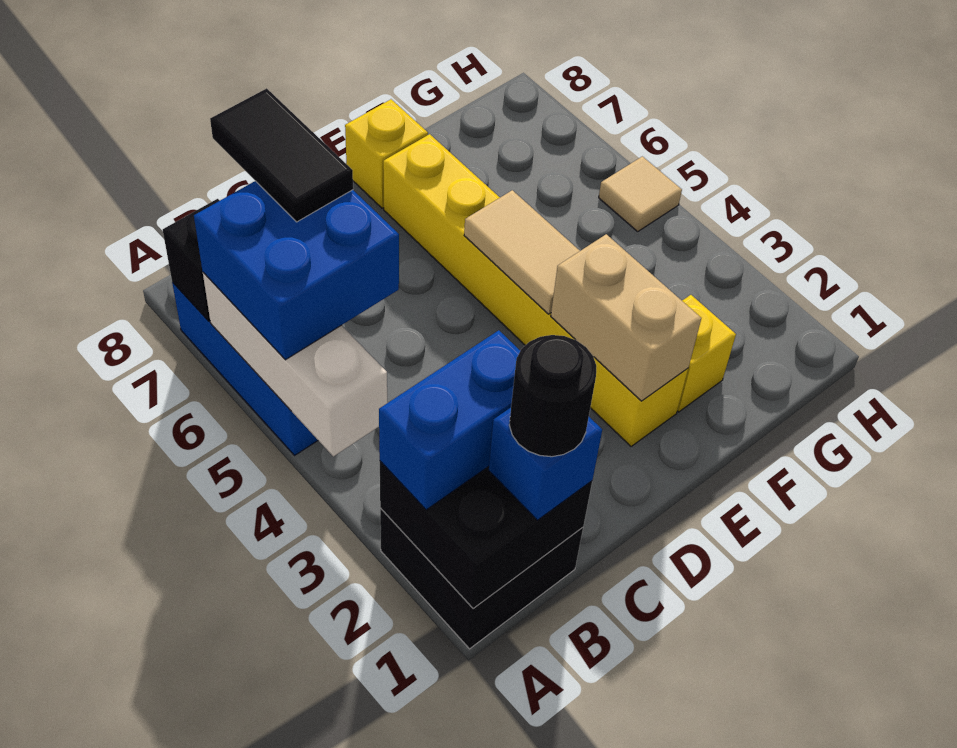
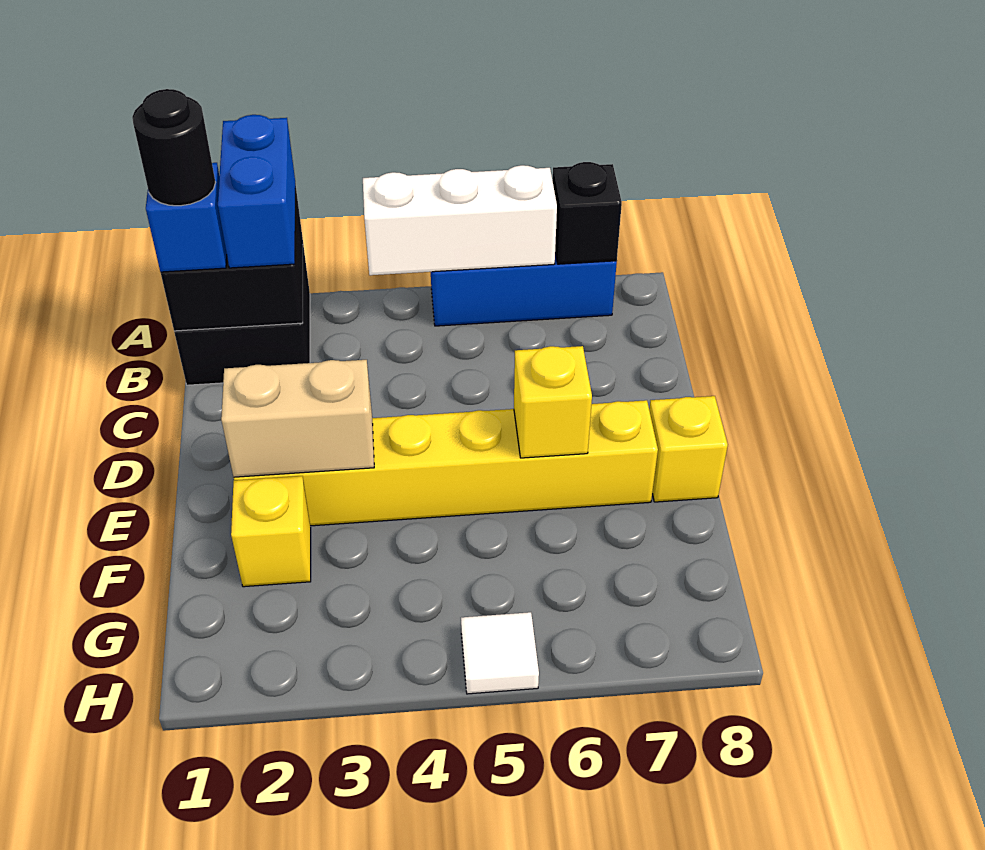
blue 2x2 brick [194,181,399,360] -> none
black 1x2 tile [210,88,353,222] -> none
tan 1x2 tile [464,190,580,314] -> none
none -> yellow 1x1 brick [514,346,592,458]
tan 1x1 tile [599,156,682,232] -> white 1x1 tile [461,612,539,694]

